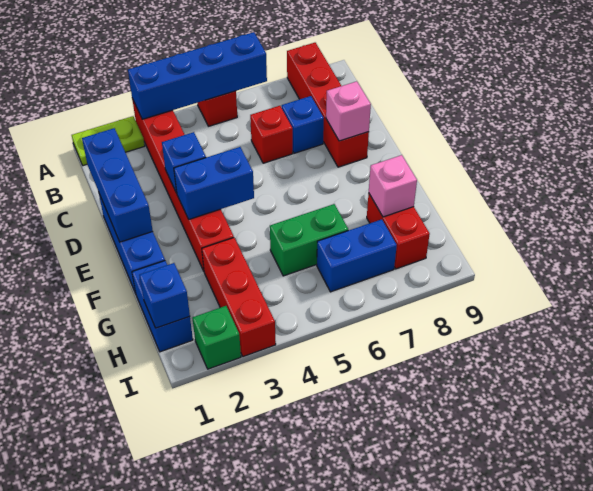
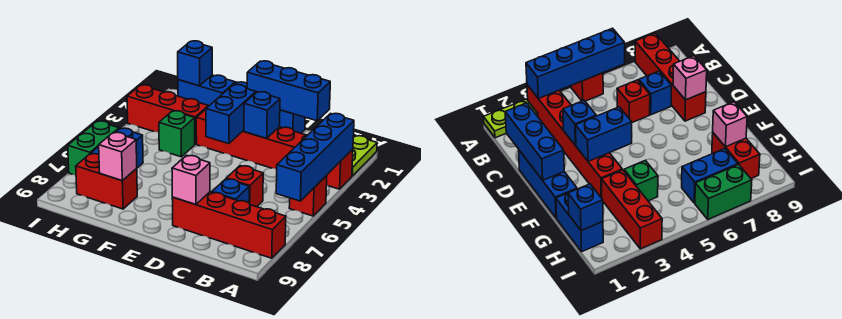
green 1x2 brick [270,204,348,276] -> green 1x2 brick moved to [68,121,119,175]
green 1x1 brick [193,306,241,369] -> green 1x1 brick moved to [159,111,195,157]

